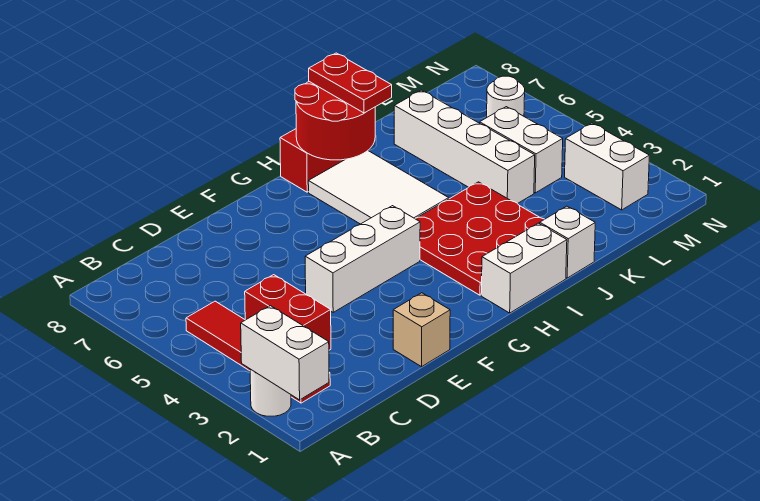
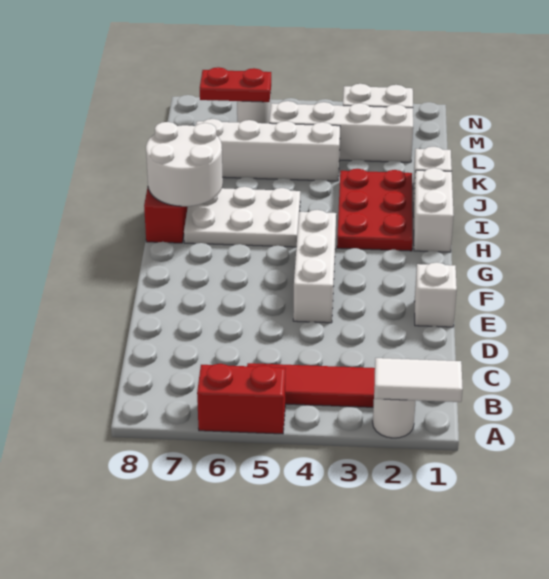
white 1x2 brick [241,306,329,400] -> white 1x2 tile [374,358,463,402]
red 1x2 brick [245,275,331,350] -> red 1x2 brick moved to [197,364,286,434]
tan 1x1 brick [393,293,450,367] -> white 1x1 brick [414,262,457,327]
red 3x3 plate [415,182,544,295] -> red 2x3 plate [337,169,413,251]
white 2x3 tile [308,151,449,224] -> white 2x3 plate [184,187,300,247]
red 2x2 round brick [295,82,375,160] -> white 2x2 round brick [146,122,223,206]
red 1x2 plate [309,53,392,113] -> red 1x2 plate moved to [200,67,271,102]
white 1x2 brick [480,107,563,193] -> white 1x4 brick [269,101,413,162]

